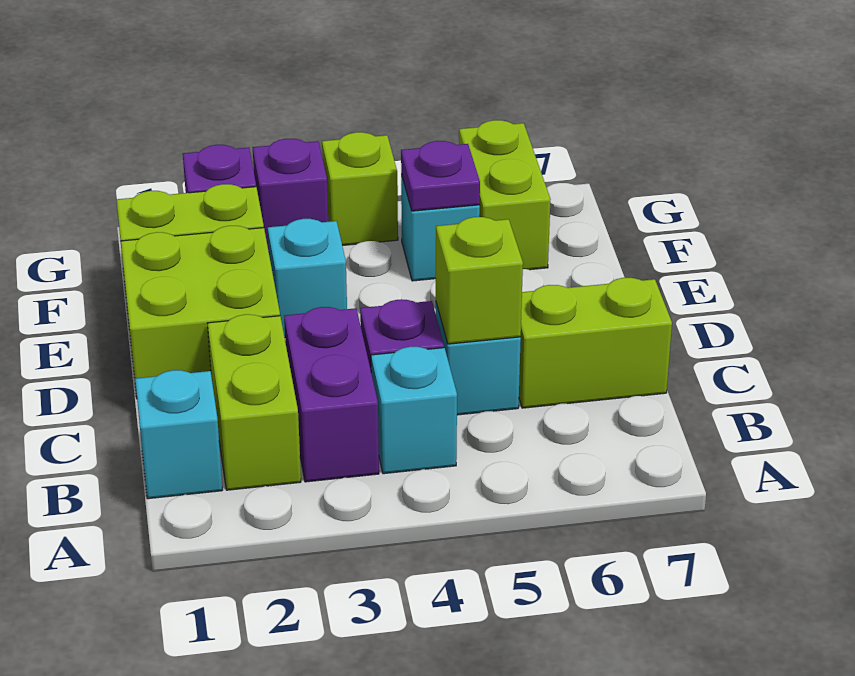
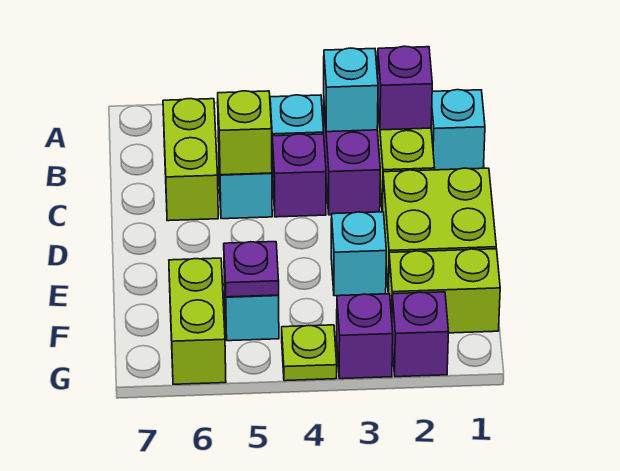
none -> purple 1x1 brick [377,46,432,130]
none -> cyan 1x1 brick [324,48,378,132]
lime 1x2 brick [519,278,672,408] -> lime 1x2 brick turned to [163,99,218,221]
lime 1x1 brick [322,132,398,246] -> lime 1x1 plate [282,325,337,381]

